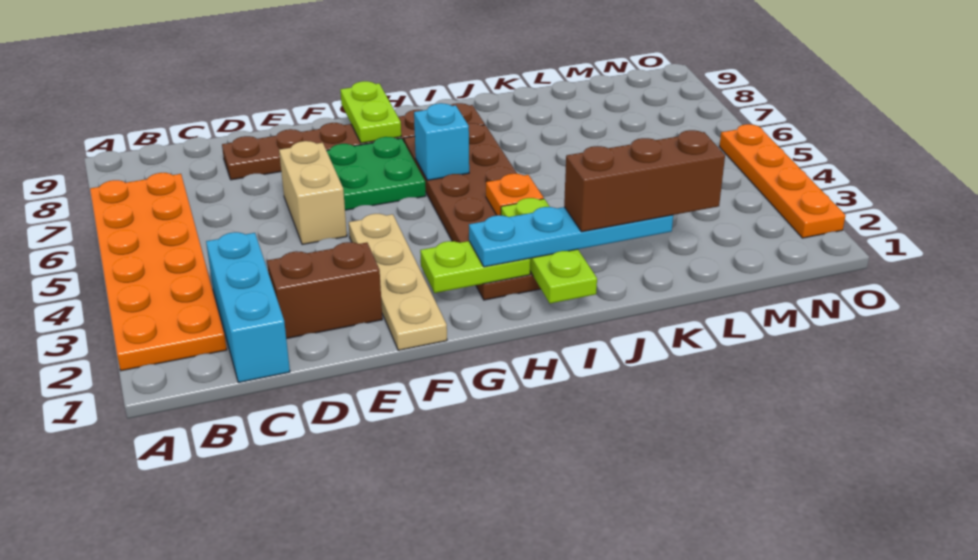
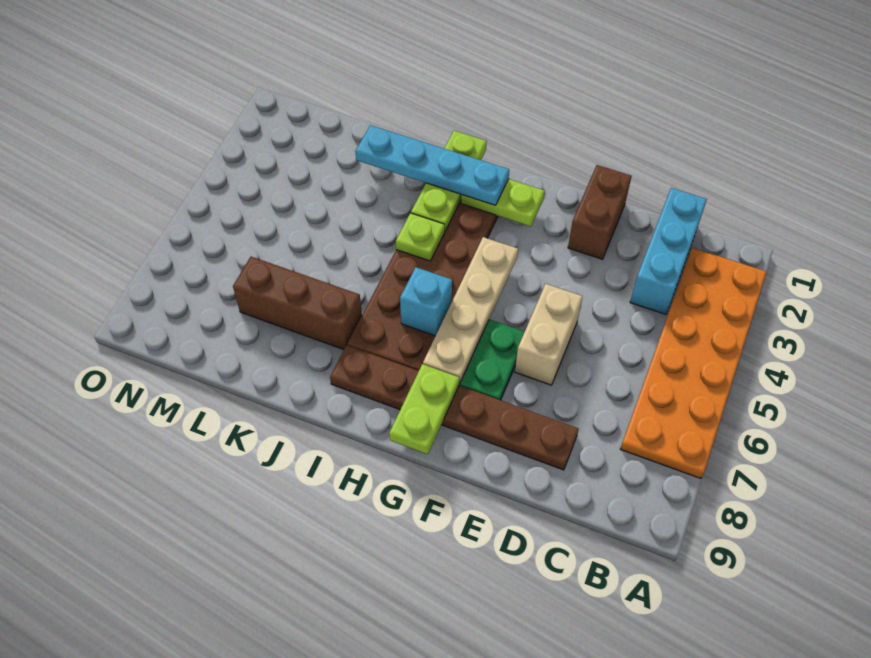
brown 1x2 brick [267,242,382,339] -> brown 1x2 brick turned to [568,165,632,259]
tan 1x4 plate [349,214,447,350] -> tan 1x4 plate moved to [423,237,518,384]
orange 1x1 plate [486,174,544,215] -> lime 1x1 plate [396,213,445,261]
brown 1x3 brick [564,130,725,232] -> brown 1x3 brick moved to [233,257,362,349]
orange 1x4 plate [719,124,846,238] -> none

